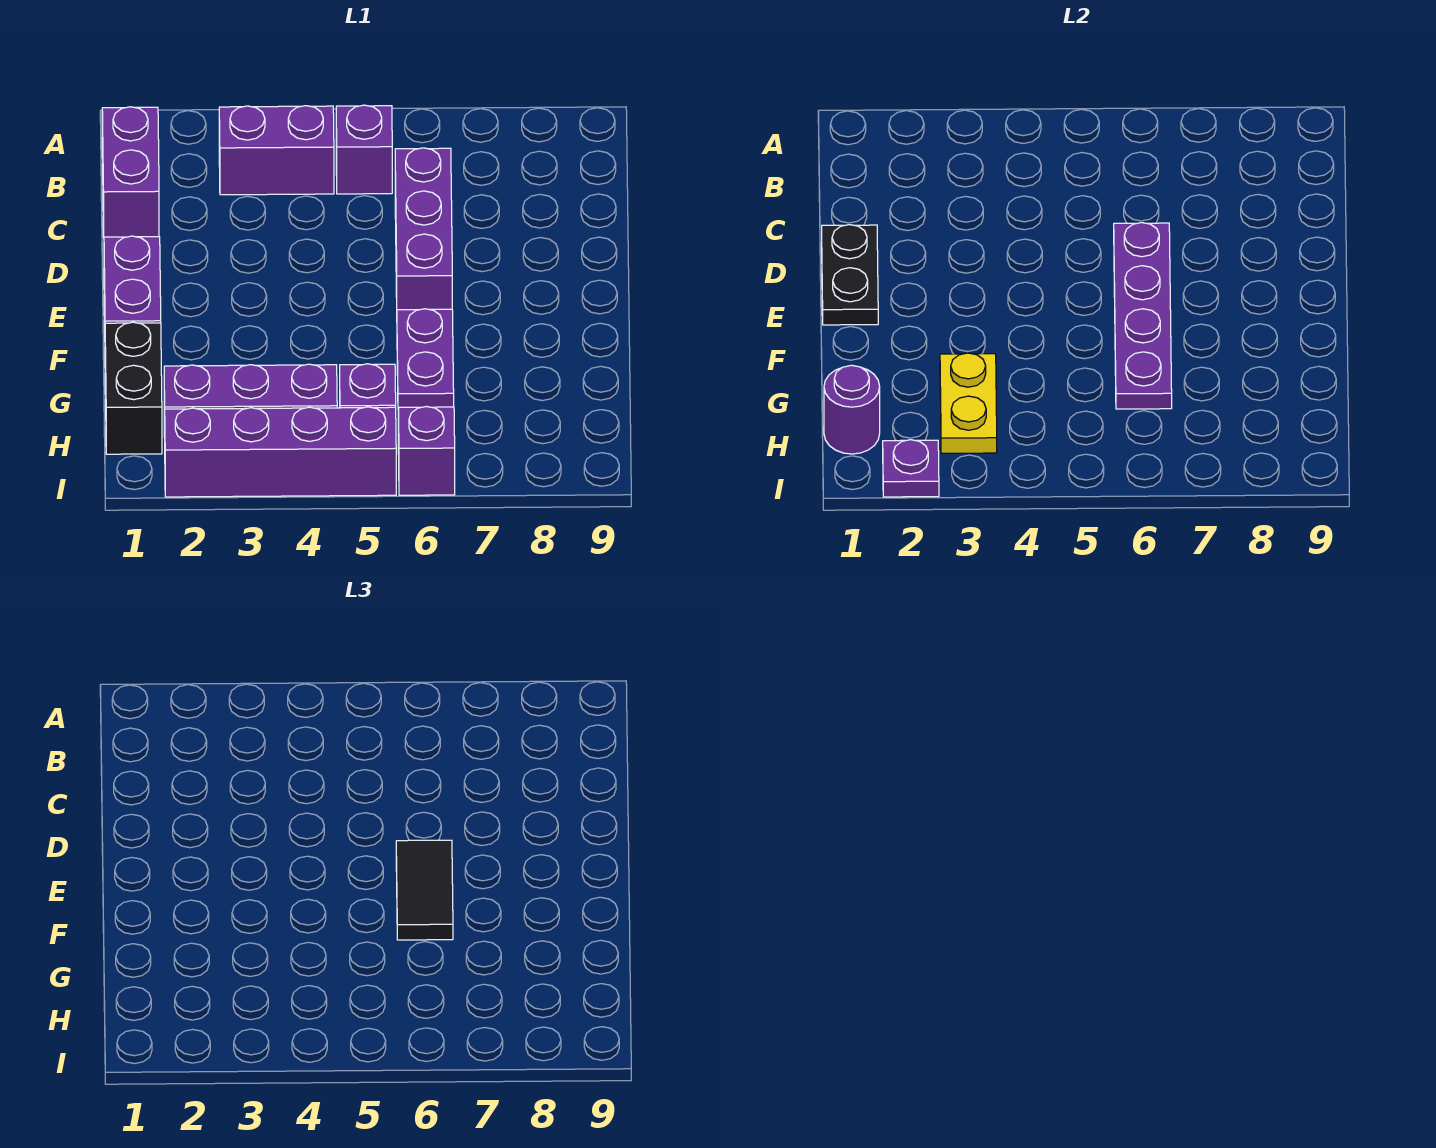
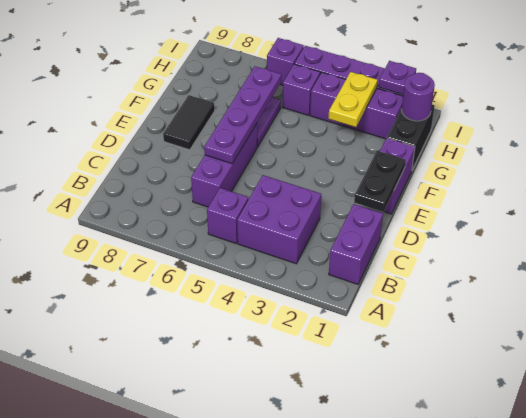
purple 1x2 brick [219,106,334,195] -> purple 2x2 brick [237,175,321,264]
black 1x2 tile [396,840,453,940] -> black 1x2 tile moved to [163,95,215,150]

